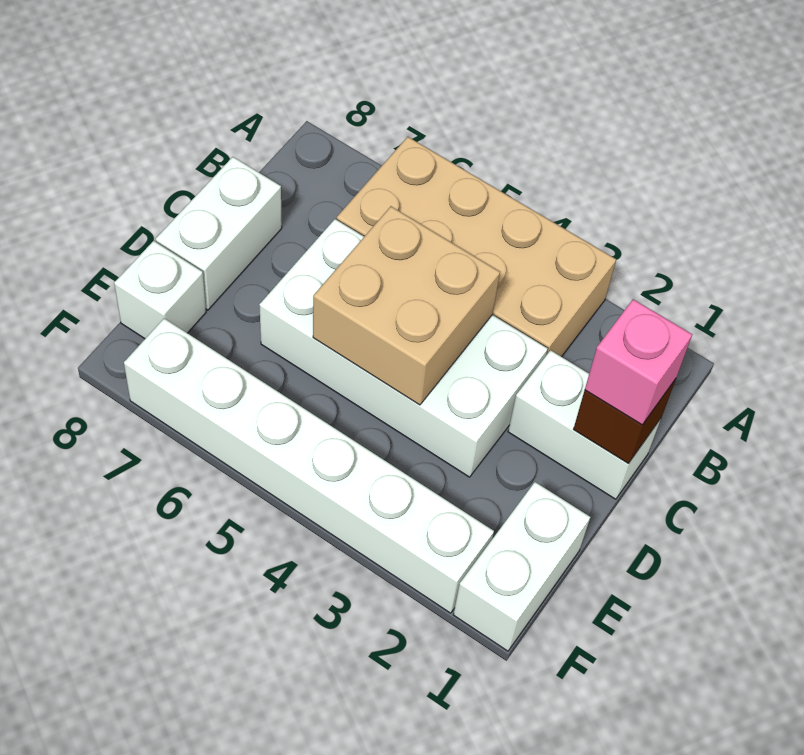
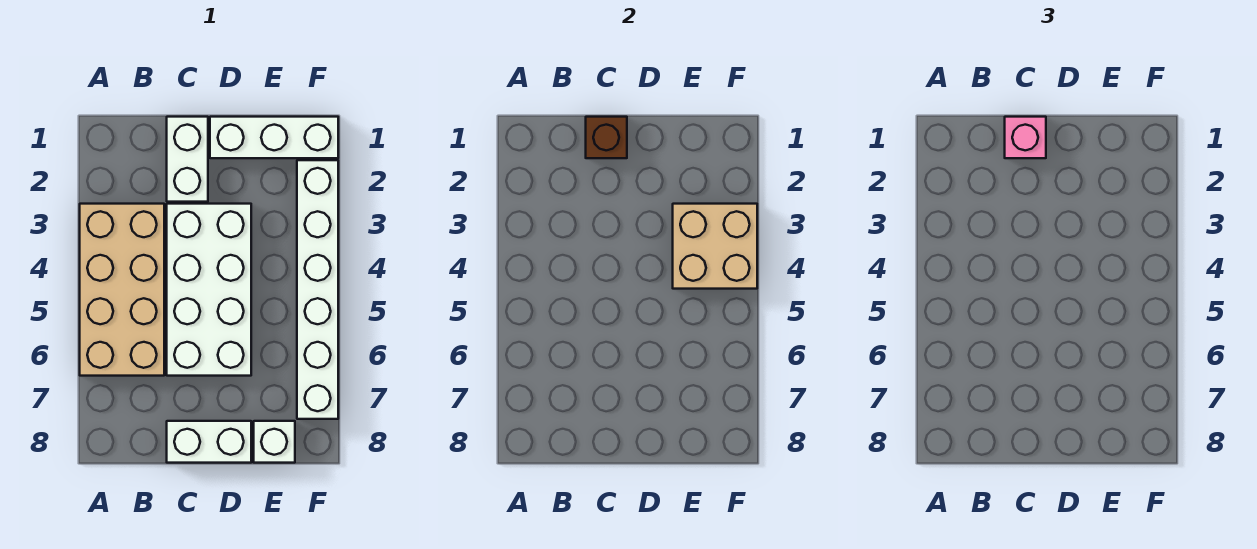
tan 2x2 brick [313,206,500,405] -> tan 2x2 brick moved to [673,204,757,289]
white 1x2 brick [453,482,590,651] -> white 1x3 brick [210,117,338,158]

